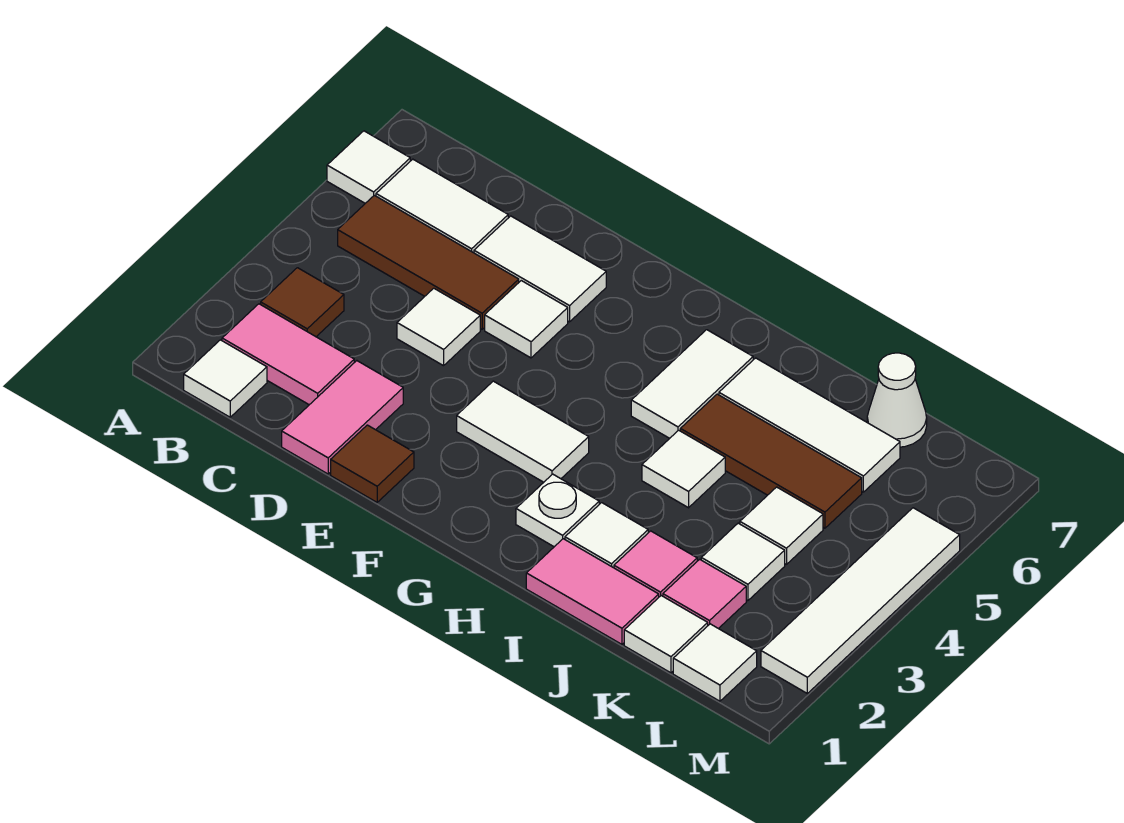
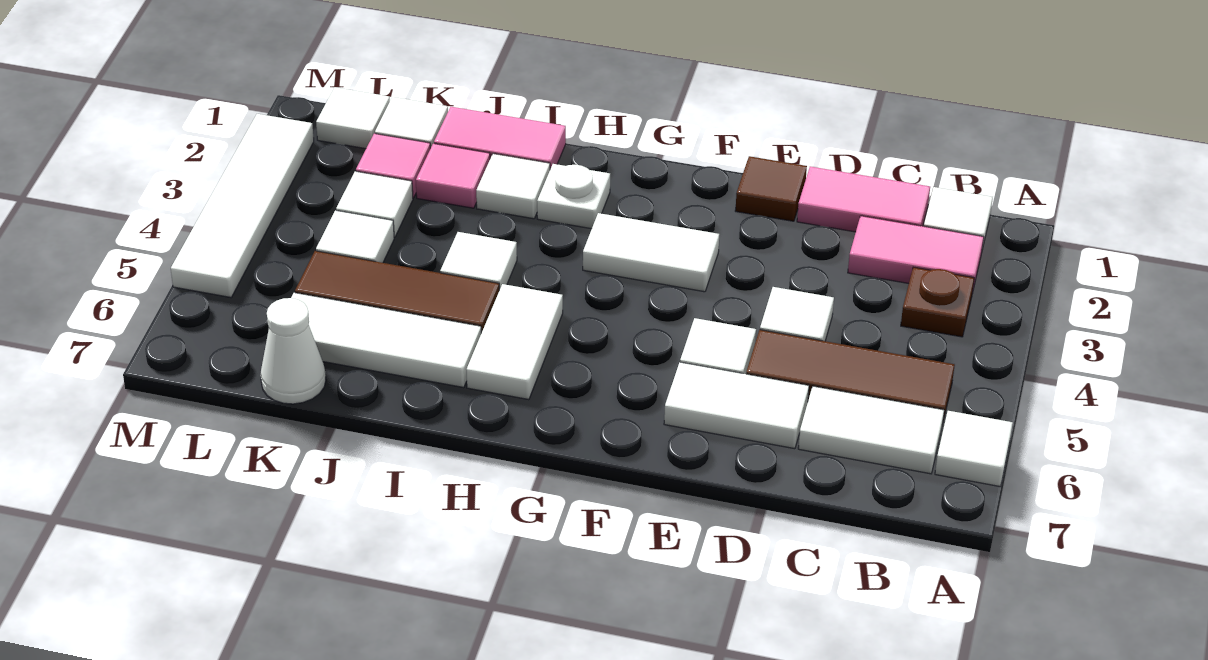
brown 1x1 tile [261,268,344,337] -> brown 1x1 plate [901,267,974,337]
pink 1x2 tile [282,361,403,474] -> pink 1x2 tile turned to [797,166,930,232]

